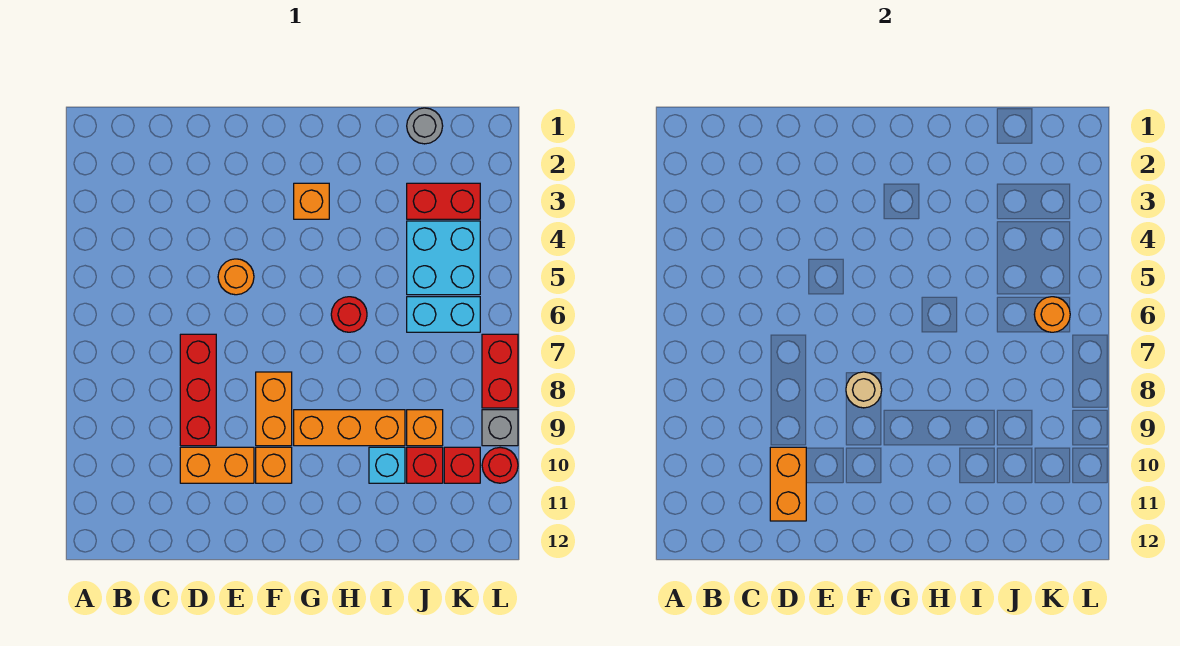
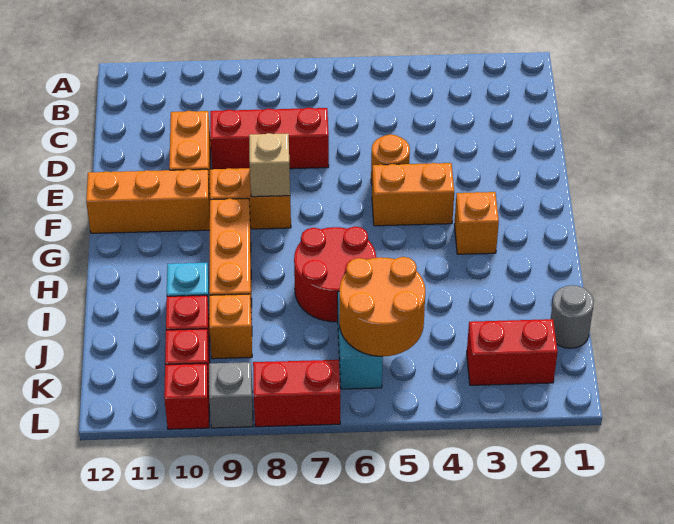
orange 1x2 brick [770,447,806,521] -> orange 1x2 brick moved to [372,163,454,226]
tan 1x1 round brick [846,372,882,408] -> tan 1x1 brick [249,133,290,197]
orange 1x1 brick [256,447,292,483] -> orange 1x3 brick [86,169,210,233]
red 1x1 round brick [331,297,367,332] -> red 2x2 round brick [294,227,376,322]
red 1x2 brick [407,183,480,219] -> red 1x2 brick turned to [467,319,558,385]
cyan 2x2 brick [407,221,480,295] -> none
orange 1x1 round brick [1034,297,1070,332] -> orange 2x2 round brick [339,257,425,357]
red 1x1 round brick [482,447,518,483] -> red 1x1 brick [164,363,209,429]

